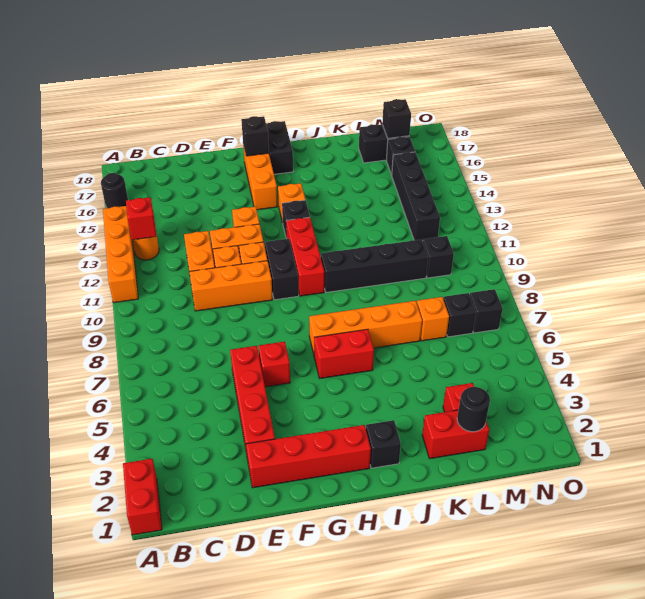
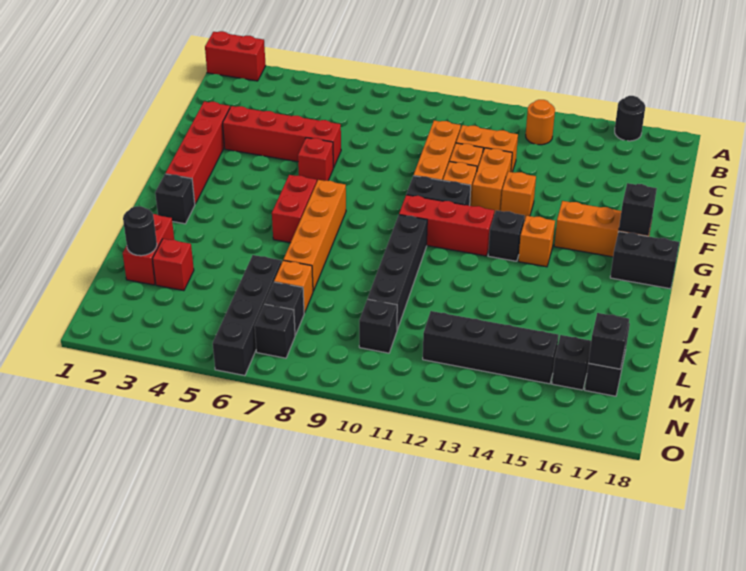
orange 1x4 brick [103,206,138,303] -> none
red 1x1 brick [126,197,156,240] -> none
none -> black 1x4 brick [213,255,282,376]

